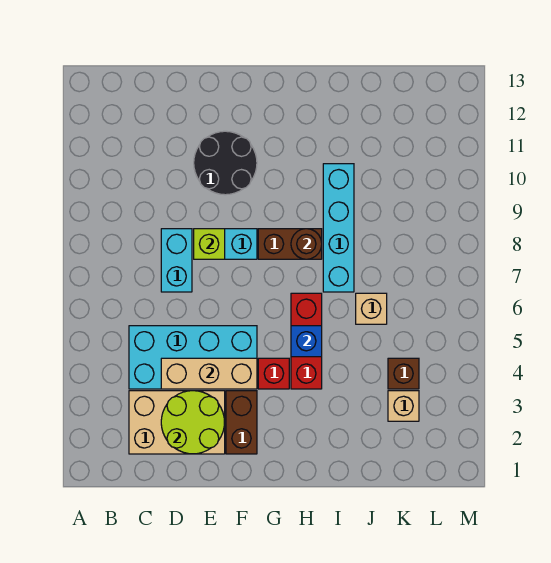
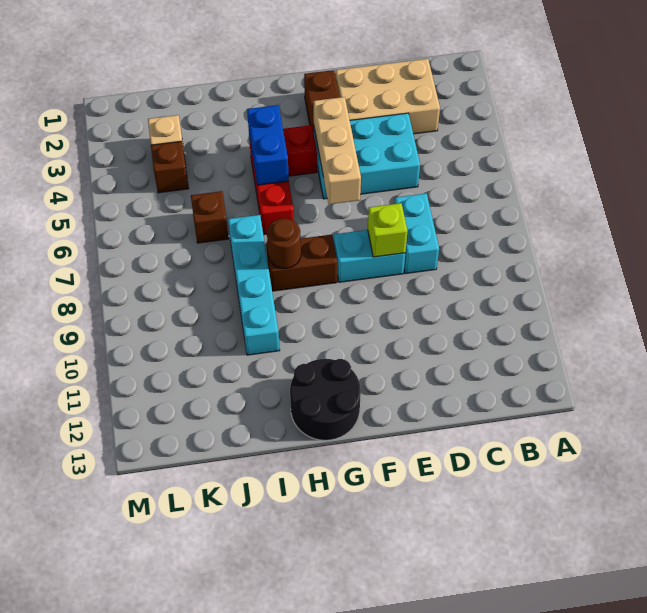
cyan 2x4 brick [129,326,257,389] -> cyan 2x3 brick [314,113,420,199]
lime 2x2 round brick [161,391,225,454] -> none
tan 1x3 brick [161,358,257,389] -> tan 1x3 brick turned to [313,97,361,204]
black 2x2 round brick [194,131,257,195] -> black 2x2 round brick moved to [290,359,361,440]
blue 1x1 brick [291,326,322,357] -> blue 1x2 brick [247,105,289,185]
tan 1x1 brick [356,293,387,324] -> brown 1x1 brick [191,191,229,243]

